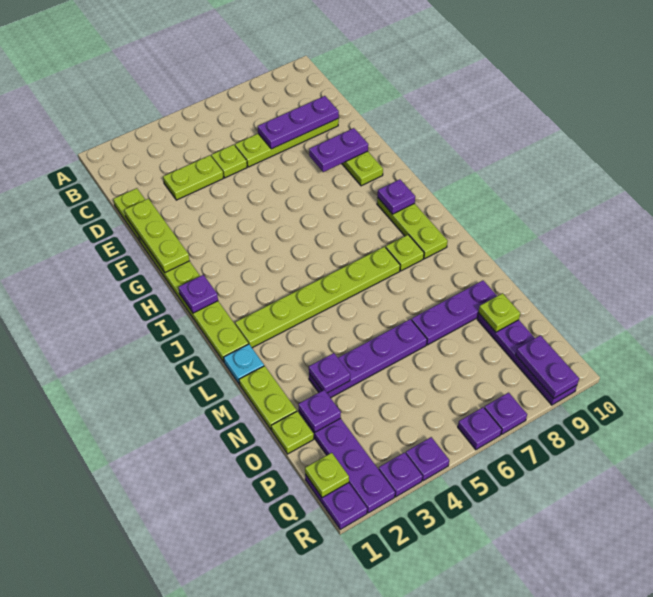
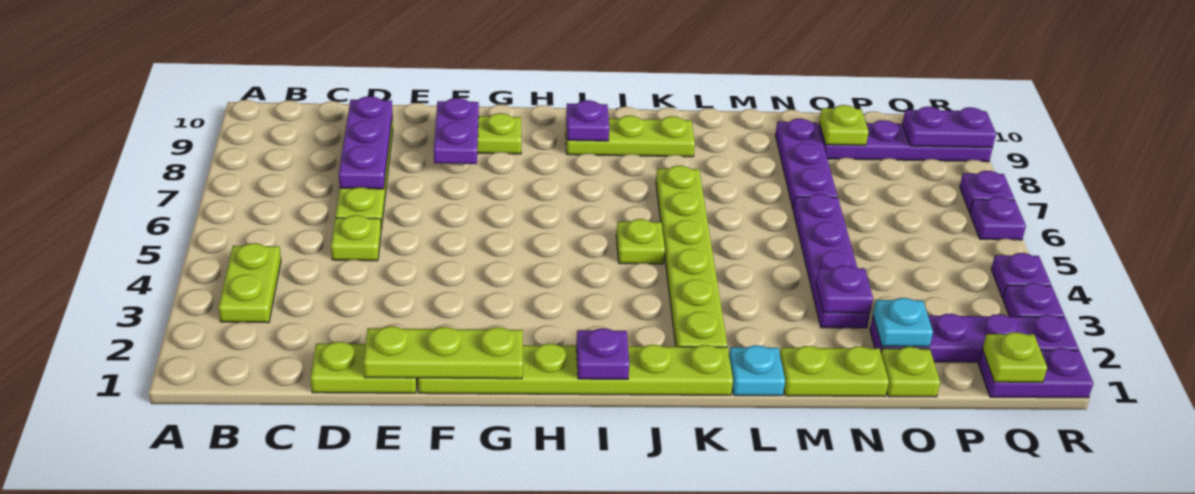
lime 1x2 plate [163,155,223,200] -> lime 1x2 plate moved to [219,243,281,323]
lime 1x1 plate [386,235,424,271] -> lime 1x1 plate moved to [616,219,665,264]
purple 1x1 plate [298,390,341,432] -> cyan 1x1 plate [873,298,933,347]

